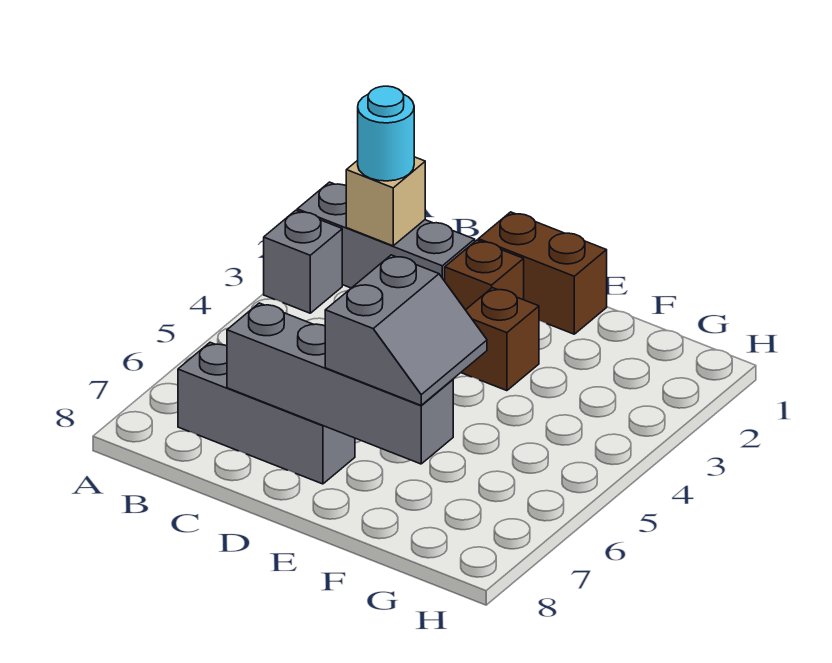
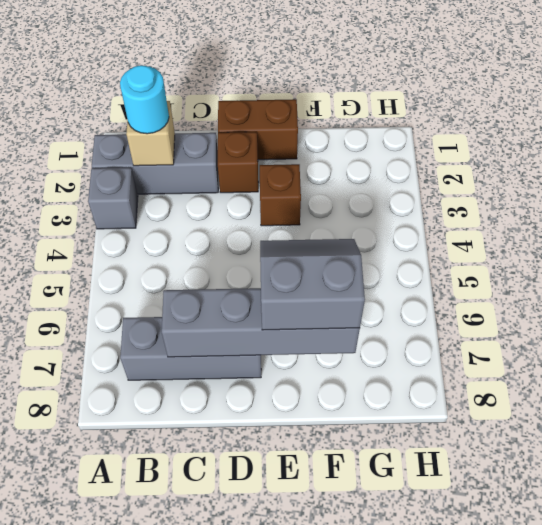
grey 2x2 slope [325,255,487,405] -> grey 2x2 slope turned to [260,239,365,330]

